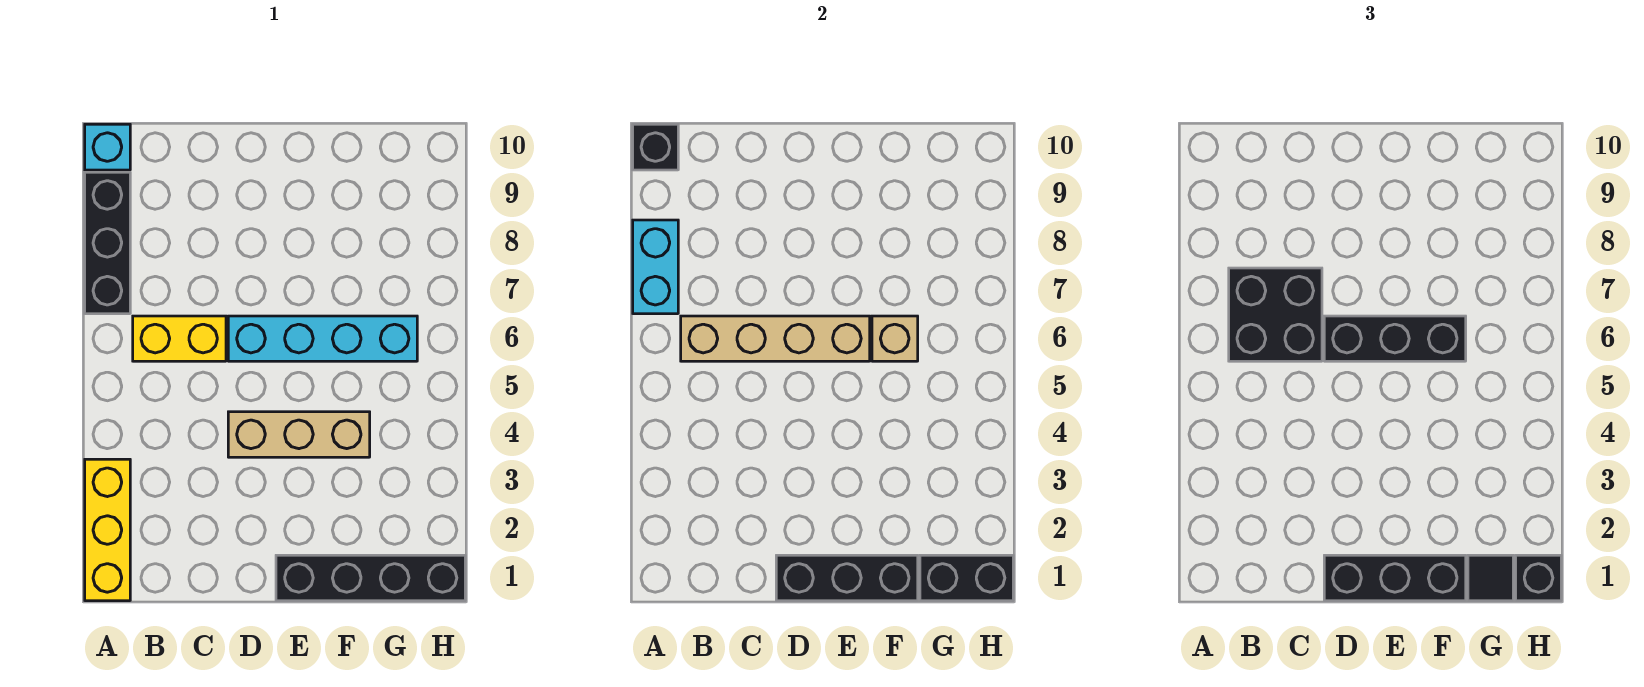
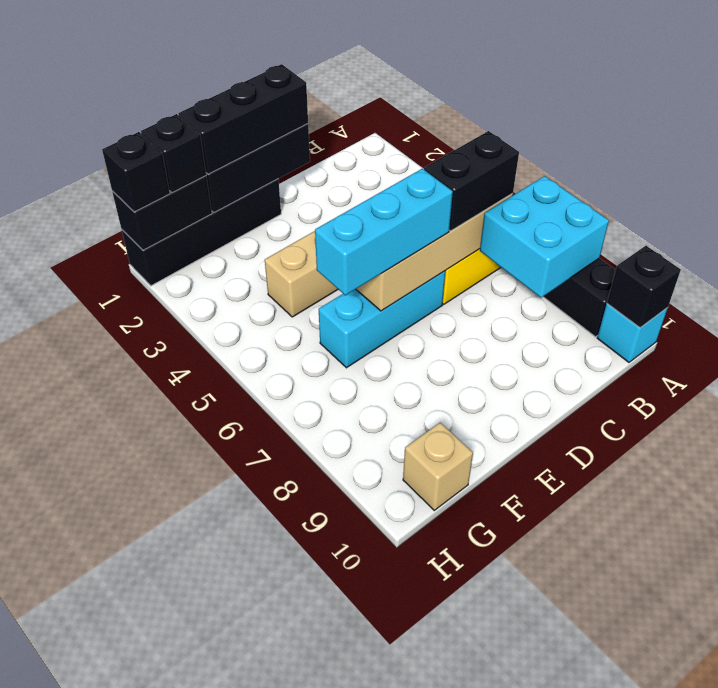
yellow 1x3 brick [85,459,130,601] -> none
cyan 1x2 brick [633,220,678,314] -> cyan 2x2 brick [480,176,609,298]
black 2x2 brick [1229,268,1322,361] -> black 1x2 brick [424,131,519,231]
cyan 1x4 brick [228,316,417,361] -> cyan 1x3 brick [319,271,445,368]
black 1x3 brick [1324,316,1466,361] -> cyan 1x3 brick [315,169,453,295]
tan 1x1 brick [872,316,918,361] -> tan 1x1 brick moved to [403,423,473,510]
black 1x1 tile [1468,555,1513,601] -> black 1x1 brick [141,114,206,193]

